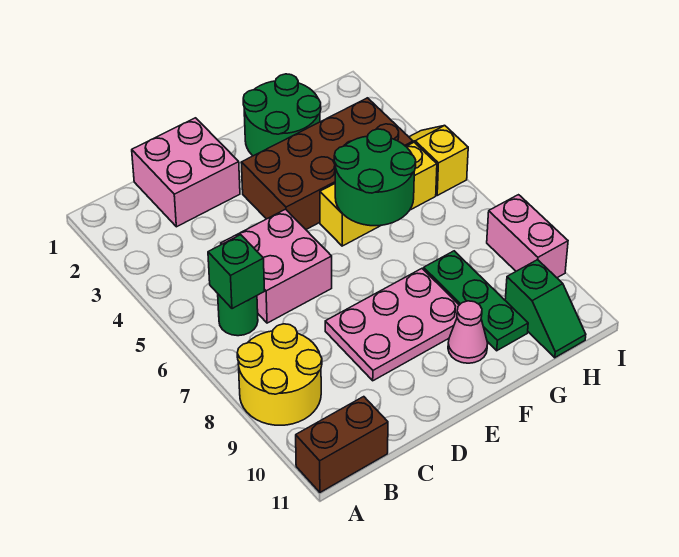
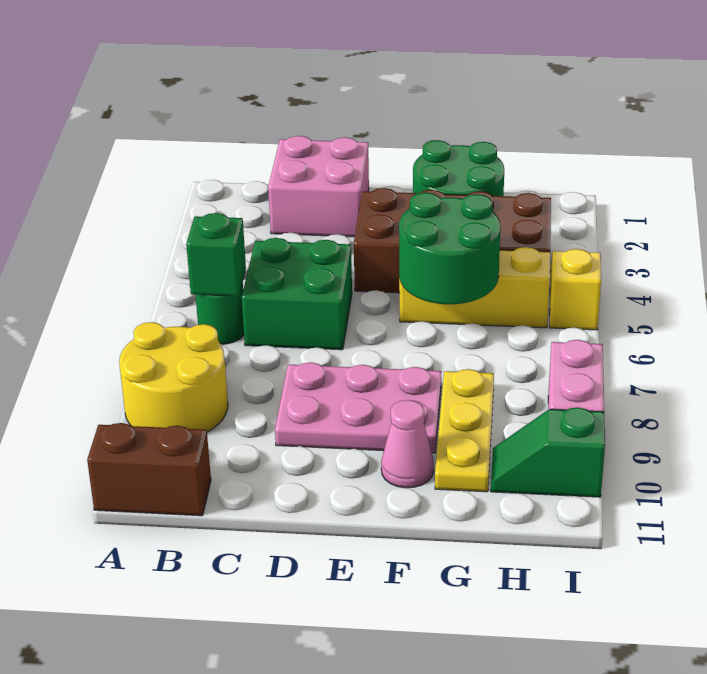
pink 2x2 brick [221,209,332,323] -> green 2x2 brick [242,238,352,350]
green 1x3 plate [424,251,528,351] -> yellow 1x3 plate [435,369,494,492]
green 1x2 slope [505,260,586,358] -> green 1x2 slope turned to [491,407,605,497]

